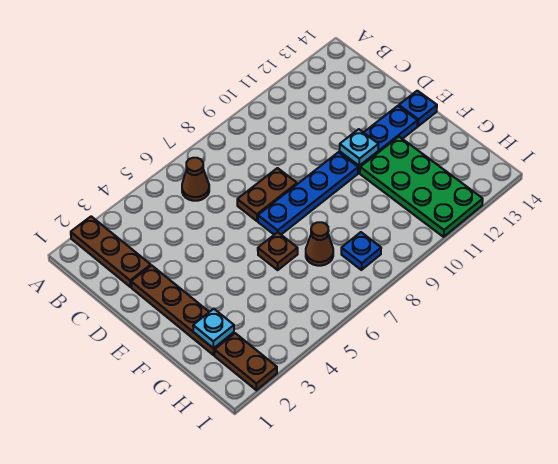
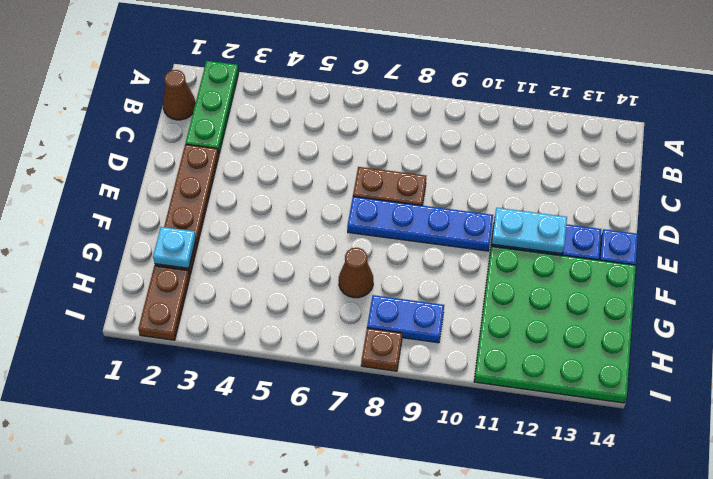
brown 1x3 plate [71,216,151,287] -> green 1x3 plate [186,61,239,154]
brown 1x1 cone [182,158,209,201] -> brown 1x1 cone moved to [163,70,196,120]
cyan 1x1 plate [339,129,378,166] -> cyan 1x2 plate [492,208,567,254]
brown 1x1 plate [258,232,298,270] -> brown 1x1 plate moved to [361,328,402,371]
green 2x4 plate [360,137,483,237] -> green 4x4 plate [474,246,636,403]
blue 1x1 plate [341,232,381,270] -> blue 1x2 plate [367,295,444,343]

